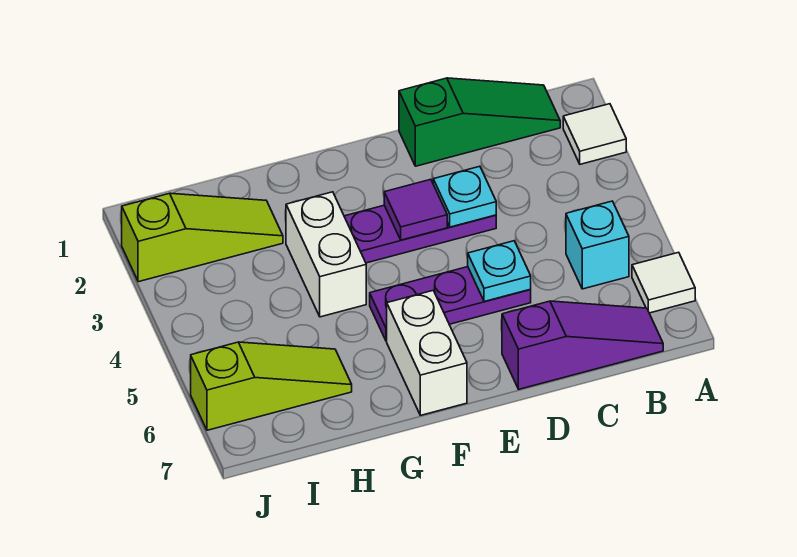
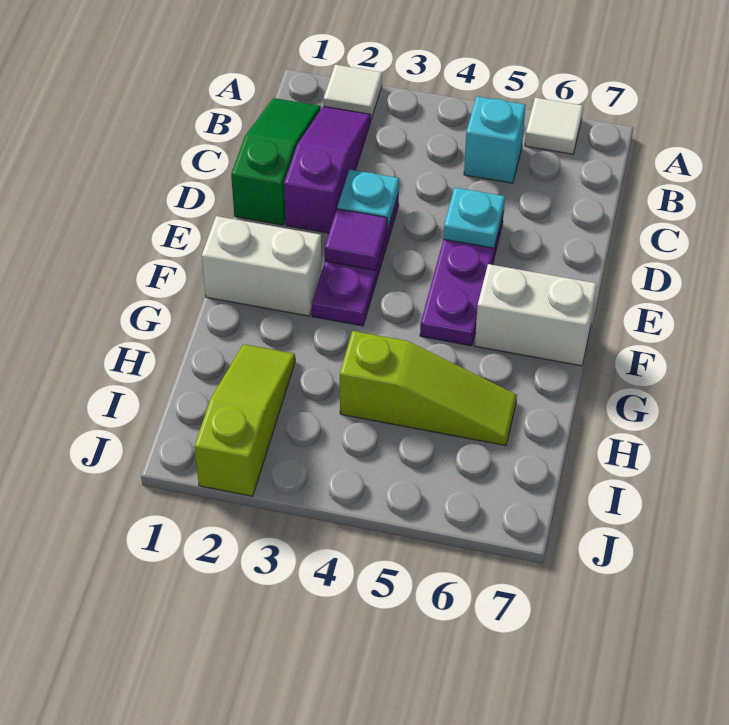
purple 1x3 slope [502,301,663,389] -> purple 1x3 slope moved to [284,106,371,233]
white 1x2 brick [286,192,366,317] -> white 1x2 brick moved to [202,216,322,316]
lime 1x3 slope [191,342,352,430] -> lime 1x3 slope turned to [340,331,517,445]

